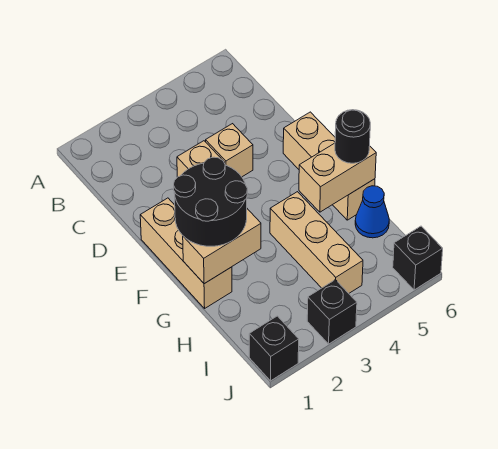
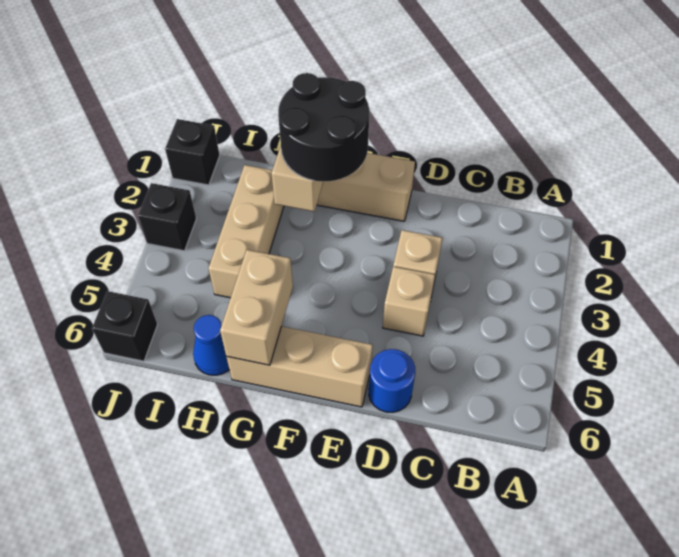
none -> blue 1x1 round brick [369,349,415,412]
tan 1x3 brick [270,192,363,293] -> tan 1x3 brick turned to [209,165,284,298]
black 1x1 round brick [335,110,370,163] -> none

